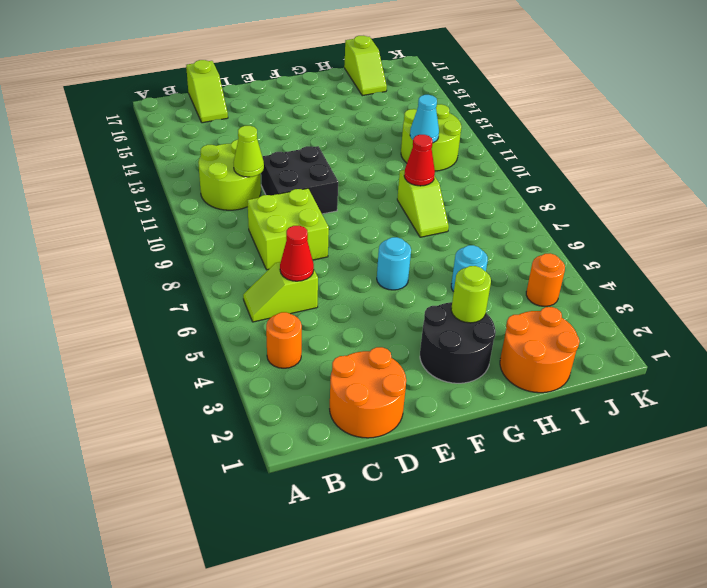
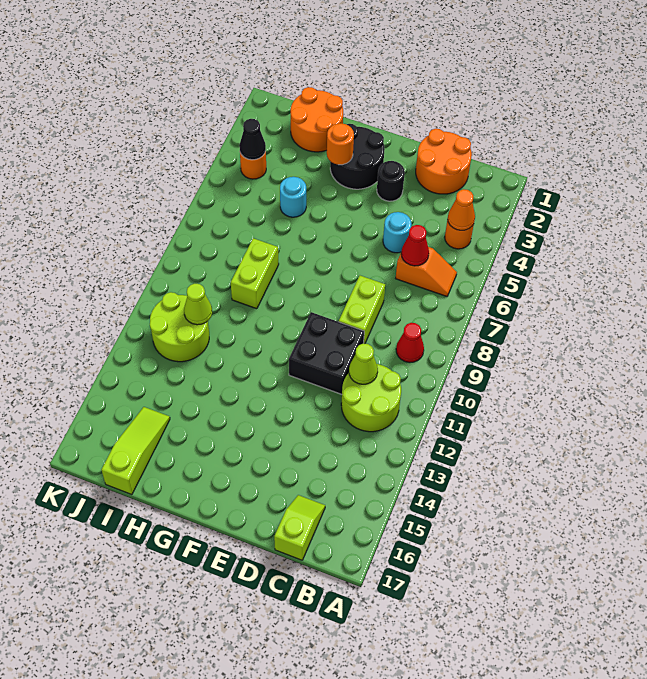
none -> orange 1x1 cone [448,189,475,230]
lime 1x2 slope [243,262,318,322] -> orange 1x2 slope [396,247,457,296]
lime 2x2 brick [247,188,329,270] -> lime 1x2 brick [339,276,385,344]
none -> black 1x1 round brick [377,161,405,201]
cyan 1x1 round brick [377,237,411,290] -> cyan 1x1 round brick moved to [383,212,412,253]
lime 1x1 round brick [451,266,491,323] -> orange 1x1 round brick [327,123,354,165]
lime 1x2 slope [397,170,449,237] -> lime 1x2 brick [231,238,279,309]
red 1x1 cone [404,135,435,186] -> red 1x1 cone moved to [396,323,424,363]
cyan 1x1 cone [410,95,439,143] -> lime 1x1 cone [184,284,212,325]
lime 1x2 slope [344,36,387,96] -> lime 1x3 slope [101,407,170,495]
none -> black 1x1 cone [239,119,266,160]

